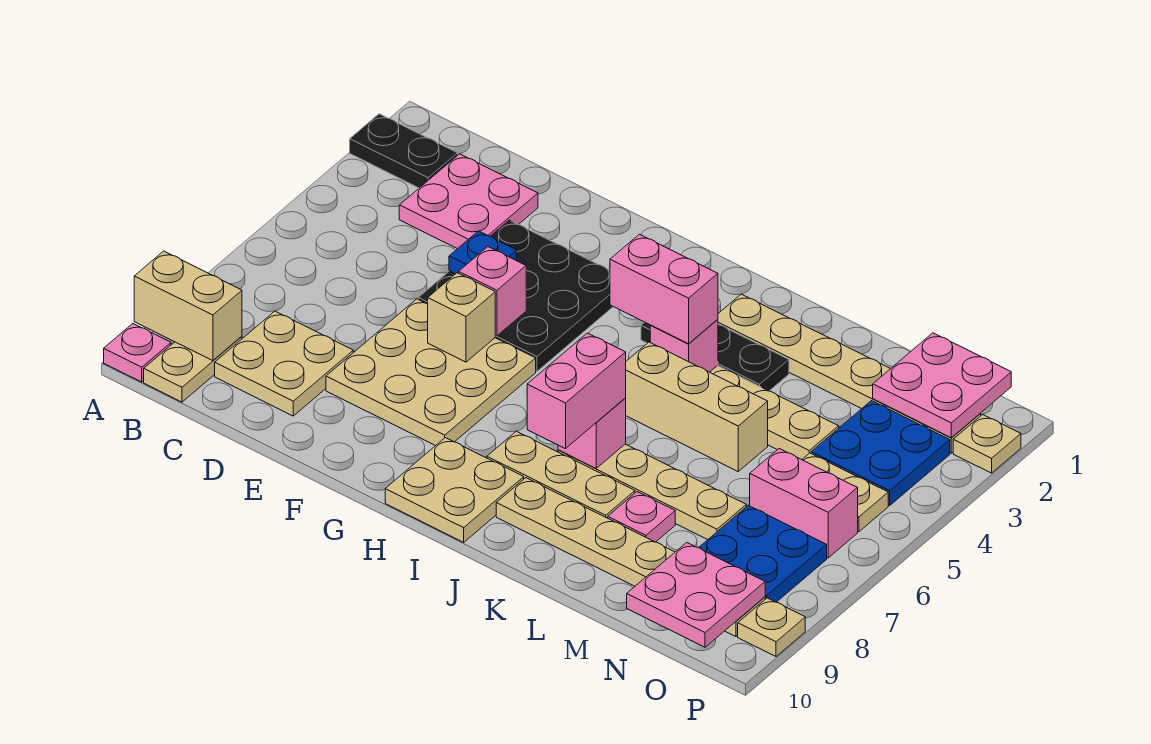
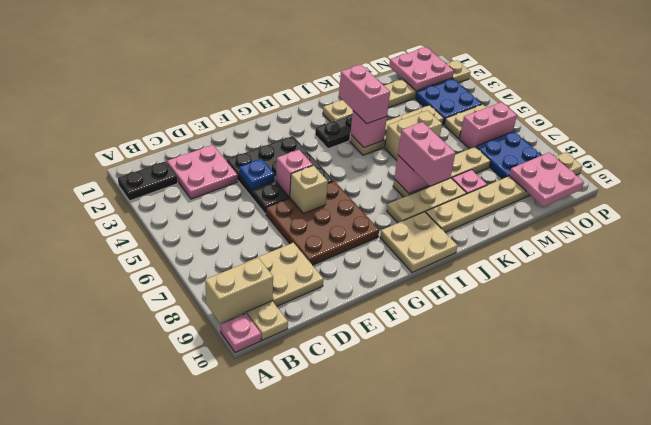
tan 3x3 plate [326,299,536,446] -> brown 3x3 plate [266,181,379,265]
pink 1x2 brick [610,234,718,344] -> pink 1x2 brick turned to [339,65,390,124]
tan 1x3 brick [626,342,768,471] -> tan 1x2 brick [385,110,442,160]

